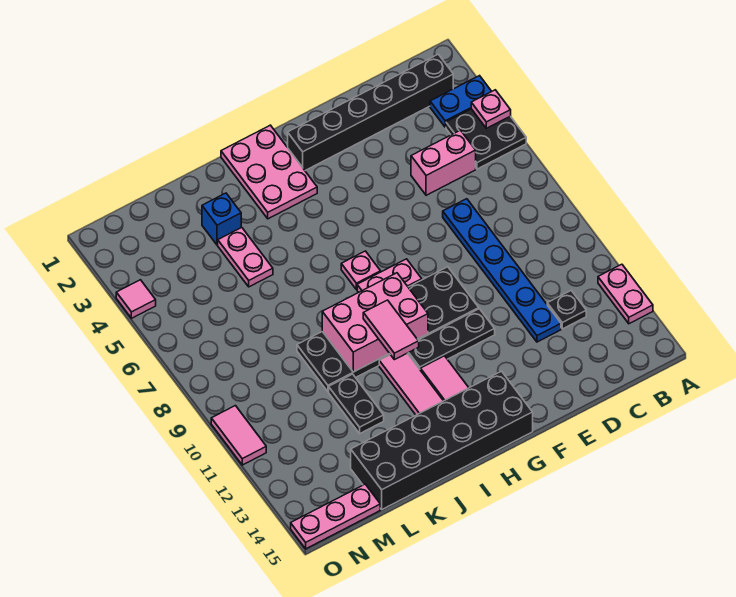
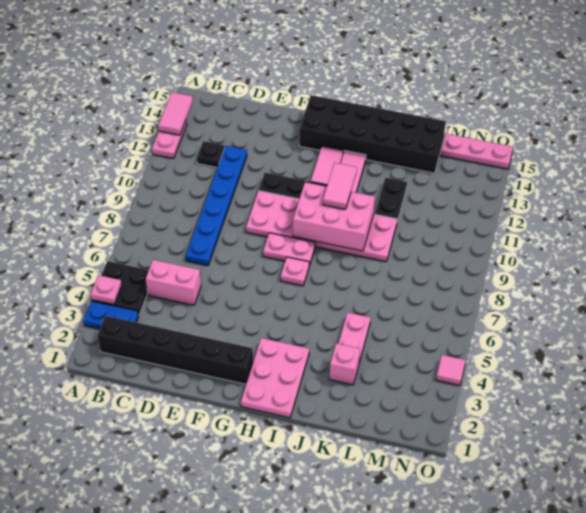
black 2x6 plate [297,267,479,392] -> pink 2x6 plate [246,191,397,262]
blue 1x1 brick [202,193,241,245] -> pink 1x1 brick [330,343,360,385]
pink 1x2 tile [211,406,266,465] -> pink 1x2 tile moved to [158,92,193,135]

